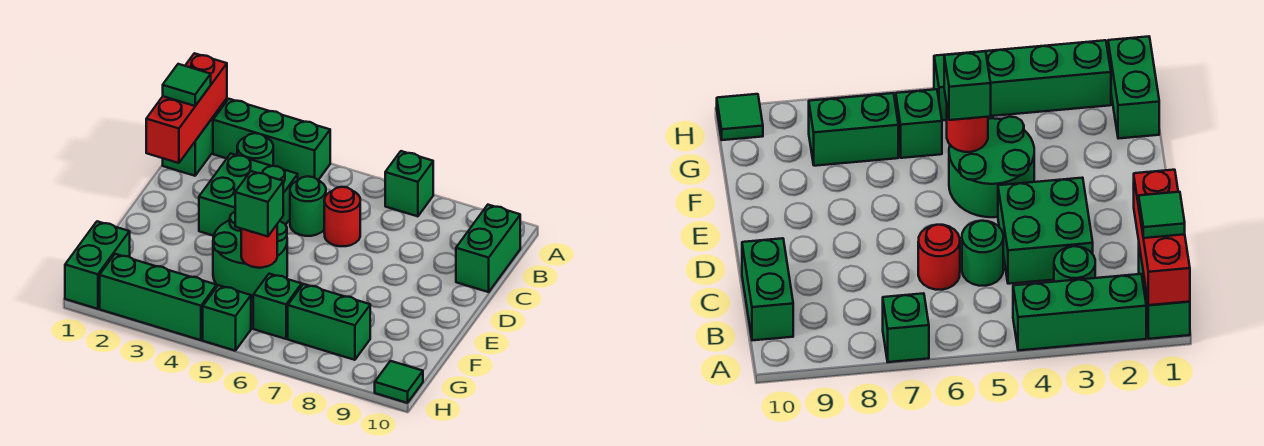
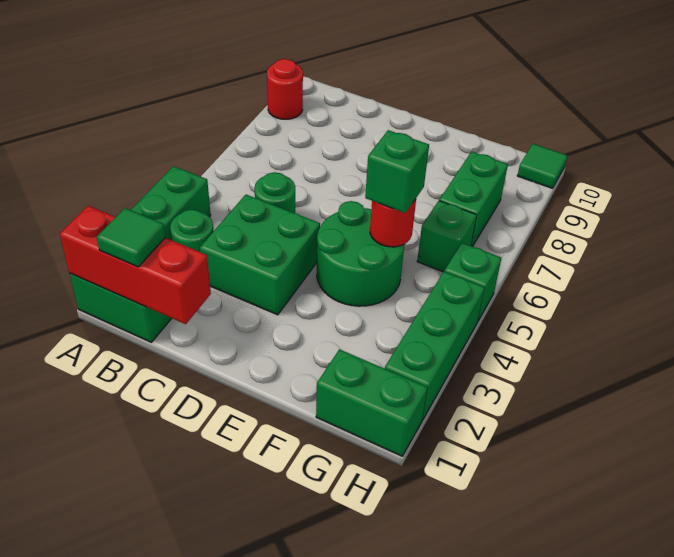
green 1x1 brick [385,151,433,216] -> none
green 1x2 brick [456,205,521,292] -> none
red 1x1 round brick [324,187,360,246] -> red 1x1 round brick moved to [267,59,303,119]

